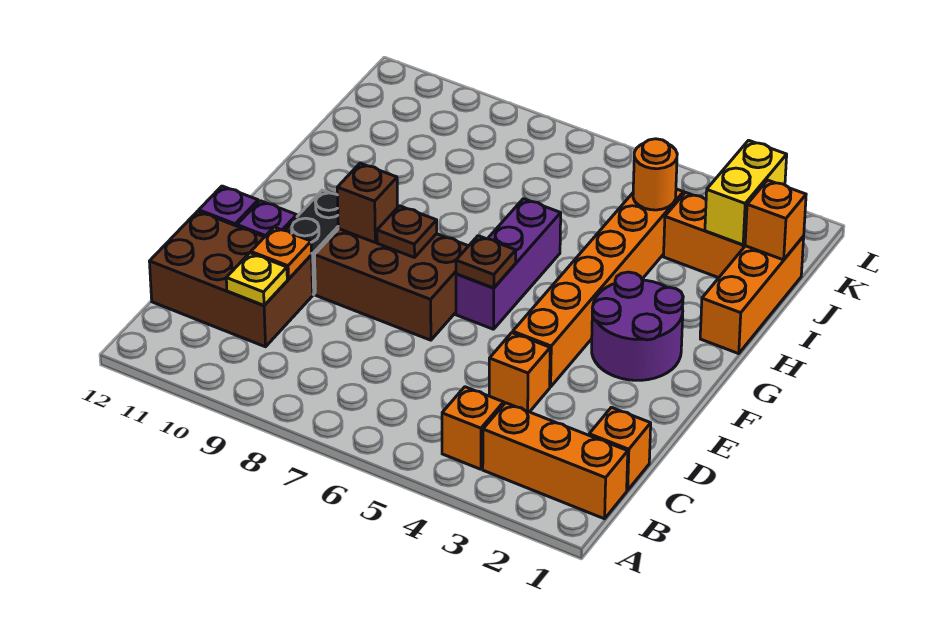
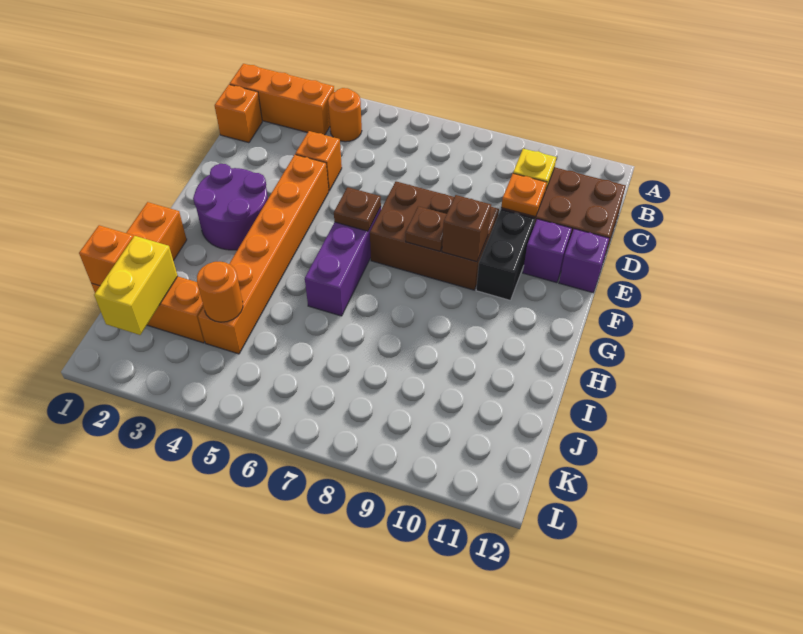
orange 1x1 brick [442,387,504,469] -> orange 1x1 round brick [328,88,362,142]

